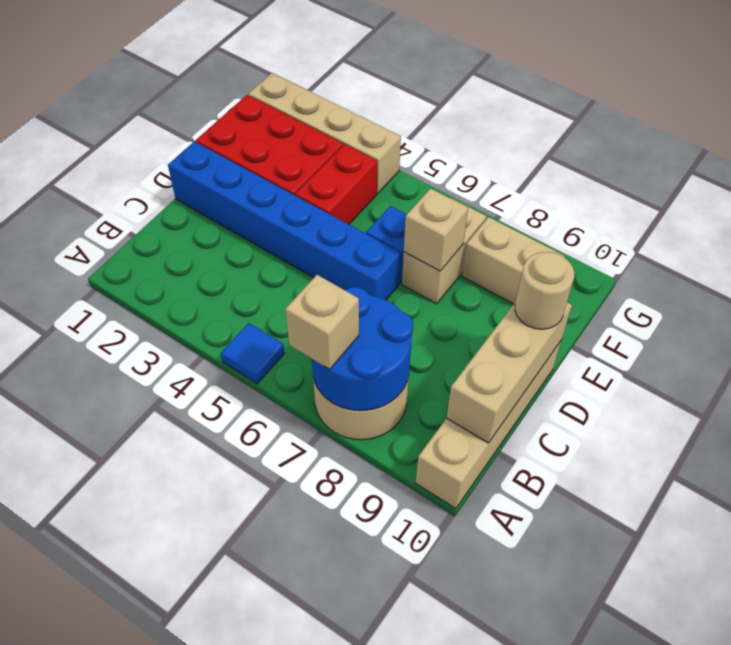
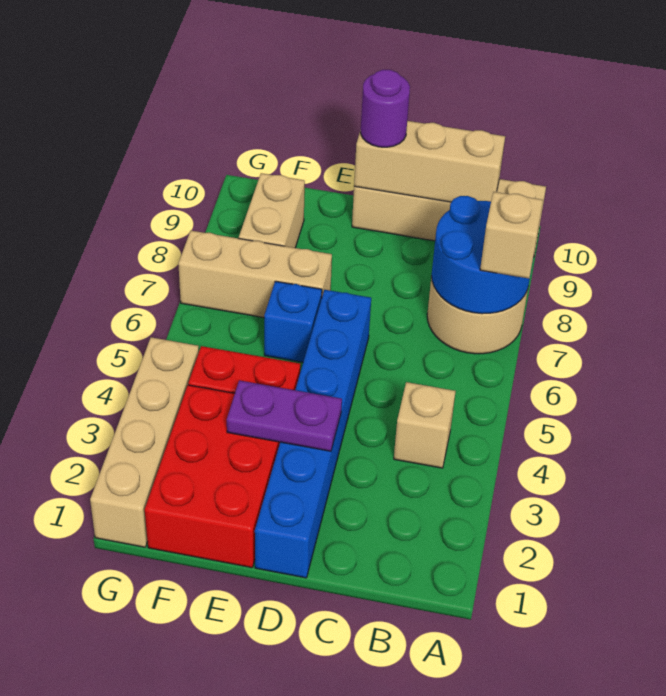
blue 1x1 tile [221,323,284,384] -> none
none -> purple 1x2 plate [227,380,342,451]
tan 1x1 round brick [515,252,574,329] -> purple 1x1 round brick [361,70,410,147]
tan 1x2 brick [402,198,487,304] -> tan 1x3 brick [178,231,332,318]
tan 1x1 brick [404,189,468,271] -> tan 1x1 brick moved to [394,382,456,468]

